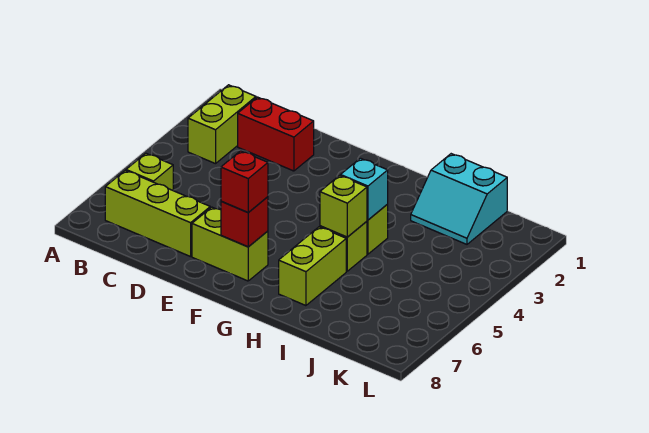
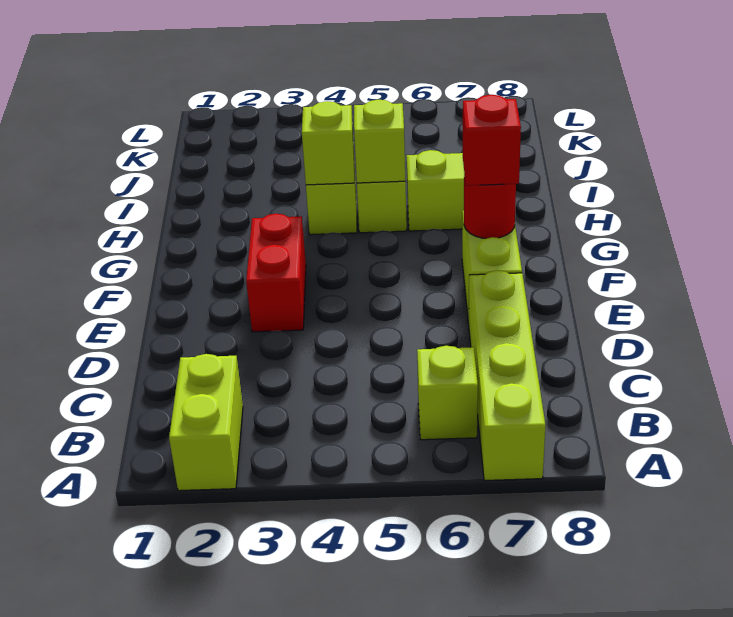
lime 1x2 brick [188,85,256,164] -> lime 1x2 brick turned to [169,354,243,491]
lime 1x3 brick [105,170,210,257] -> lime 1x4 brick [469,271,546,480]
red 1x2 brick [238,97,314,171] -> red 1x2 brick moved to [246,214,306,332]
red 1x1 brick [221,197,268,247] -> red 1x1 round brick [464,174,516,239]
cyan 1x1 brick [341,158,388,220] -> lime 1x1 brick [302,101,354,185]
cyan 2x2 slope [411,154,507,244] -> none

